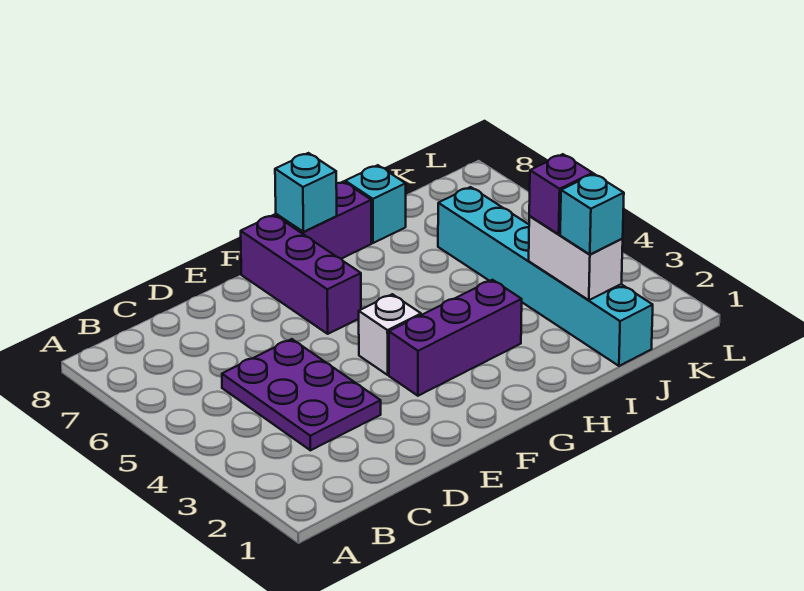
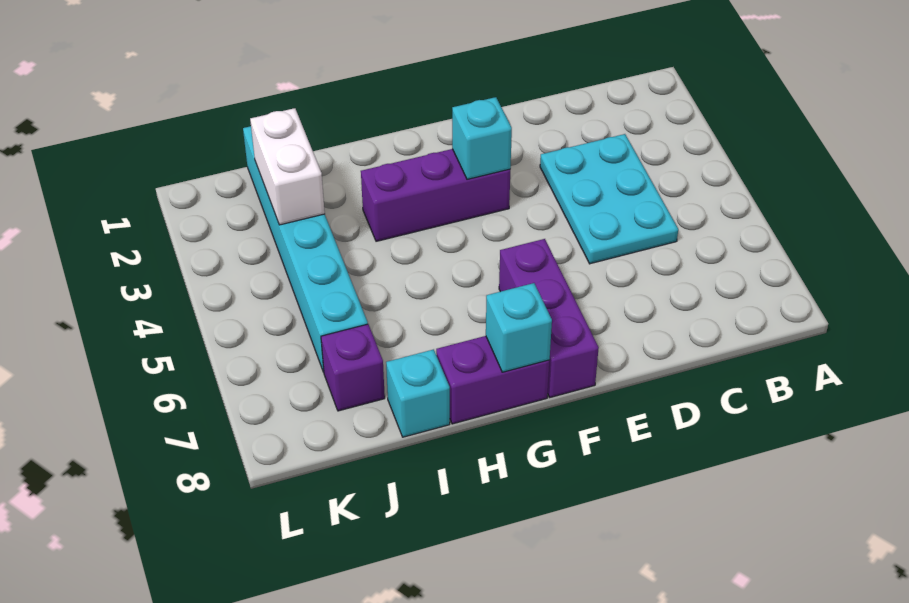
purple 2x3 plate [222,339,381,450] -> cyan 2x3 plate [540,134,678,264]
white 1x1 brick [359,294,421,375] -> none
cyan 1x1 brick [560,174,624,254] -> cyan 1x1 brick moved to [452,97,512,179]
purple 1x1 brick [529,154,593,234] -> purple 1x1 brick moved to [321,324,385,411]

